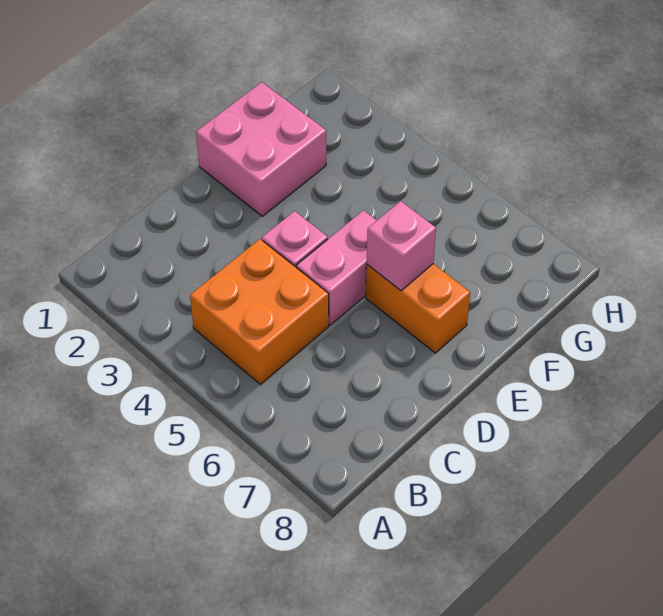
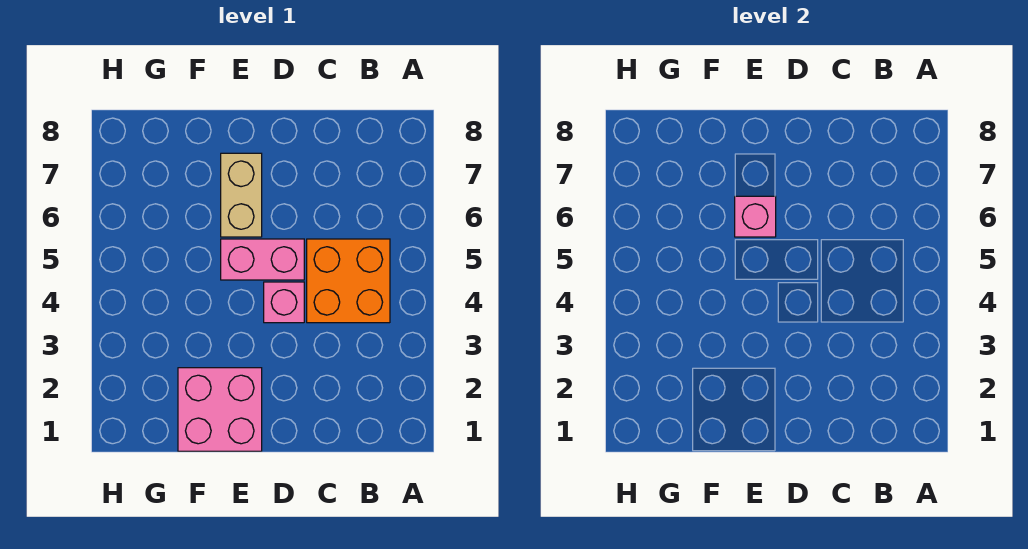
orange 1x2 brick [366,264,470,353] -> tan 1x2 brick [221,153,262,237]

